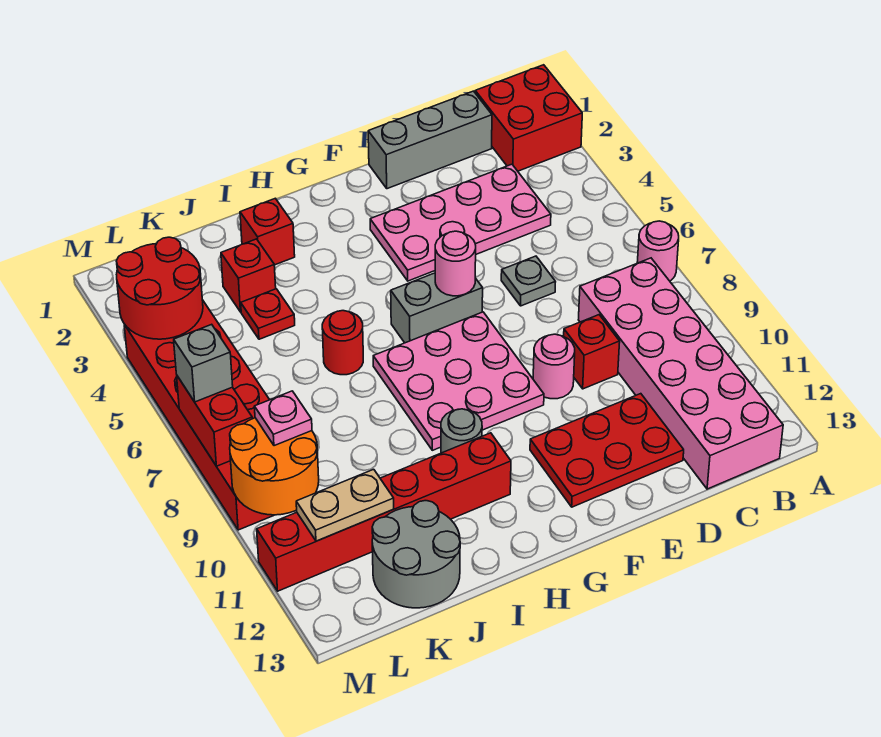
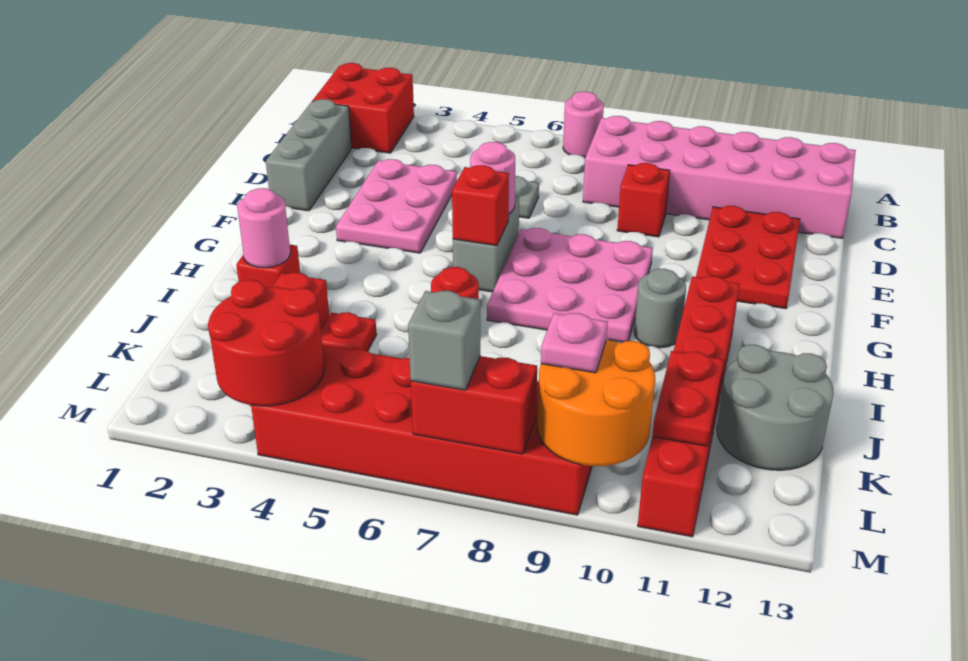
pink 2x4 plate [370,164,551,281] -> pink 2x3 plate [336,159,457,253]
pink 1x1 round brick [533,334,575,399] -> pink 1x1 round brick moved to [237,188,290,268]
none -> red 1x1 brick [452,165,509,246]
tan 1x2 plate [296,469,394,541] -> red 1x2 plate [652,351,724,446]

